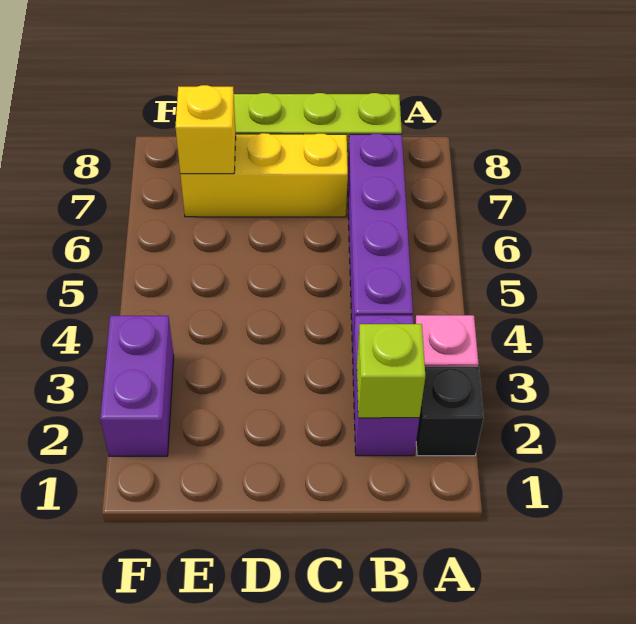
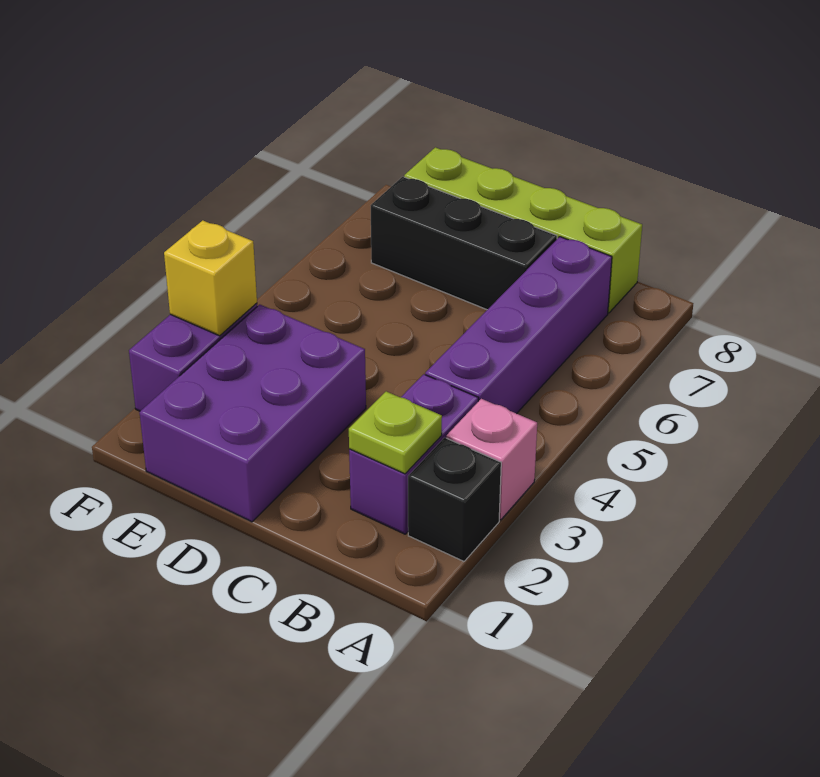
lime 1x1 brick [357,324,425,418] -> lime 1x1 plate [349,391,442,474]
yellow 1x3 brick [180,133,348,217] -> black 1x3 brick [371,177,557,310]
none -> purple 2x3 brick [140,305,366,522]
yellow 1x1 brick [175,85,236,174] -> yellow 1x1 brick moved to [164,220,257,336]

